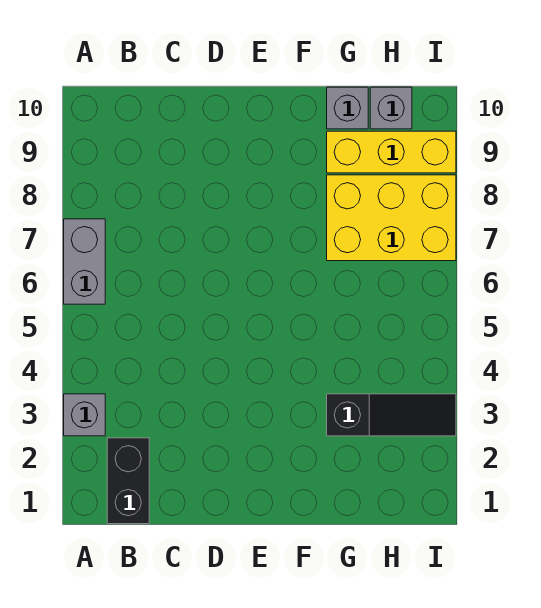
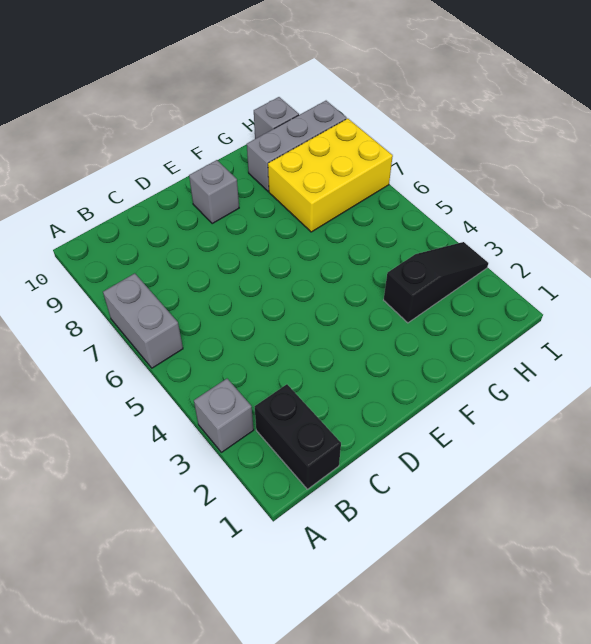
yellow 1x3 brick [327,131,456,173] -> grey 1x3 brick [247,101,347,191]
grey 1x1 brick [327,87,368,129] -> grey 1x1 brick moved to [189,160,239,223]

